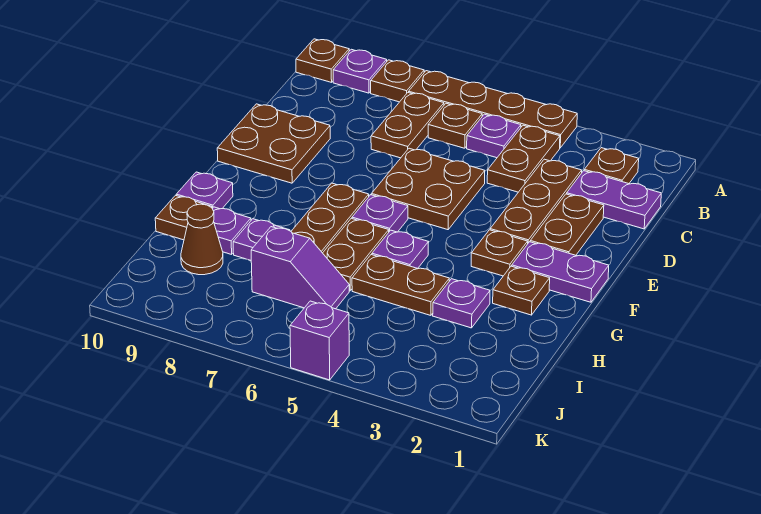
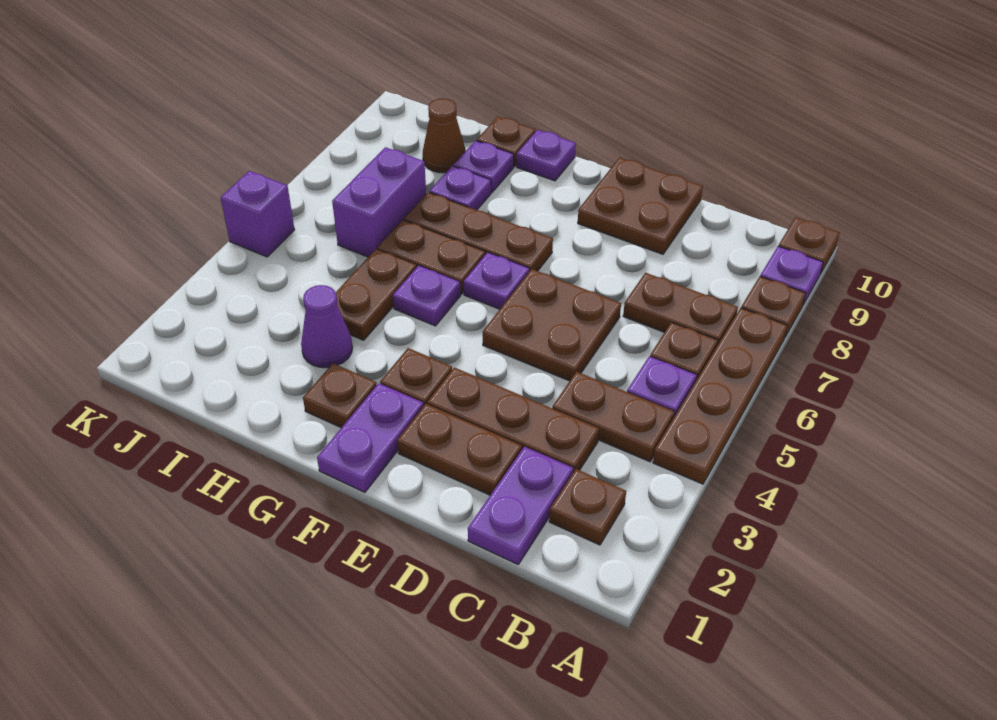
purple 1x1 plate [433,279,490,328] -> purple 1x1 cone [301,285,353,368]
purple 1x2 slope [251,227,349,309] -> purple 1x2 brick [332,147,426,257]

